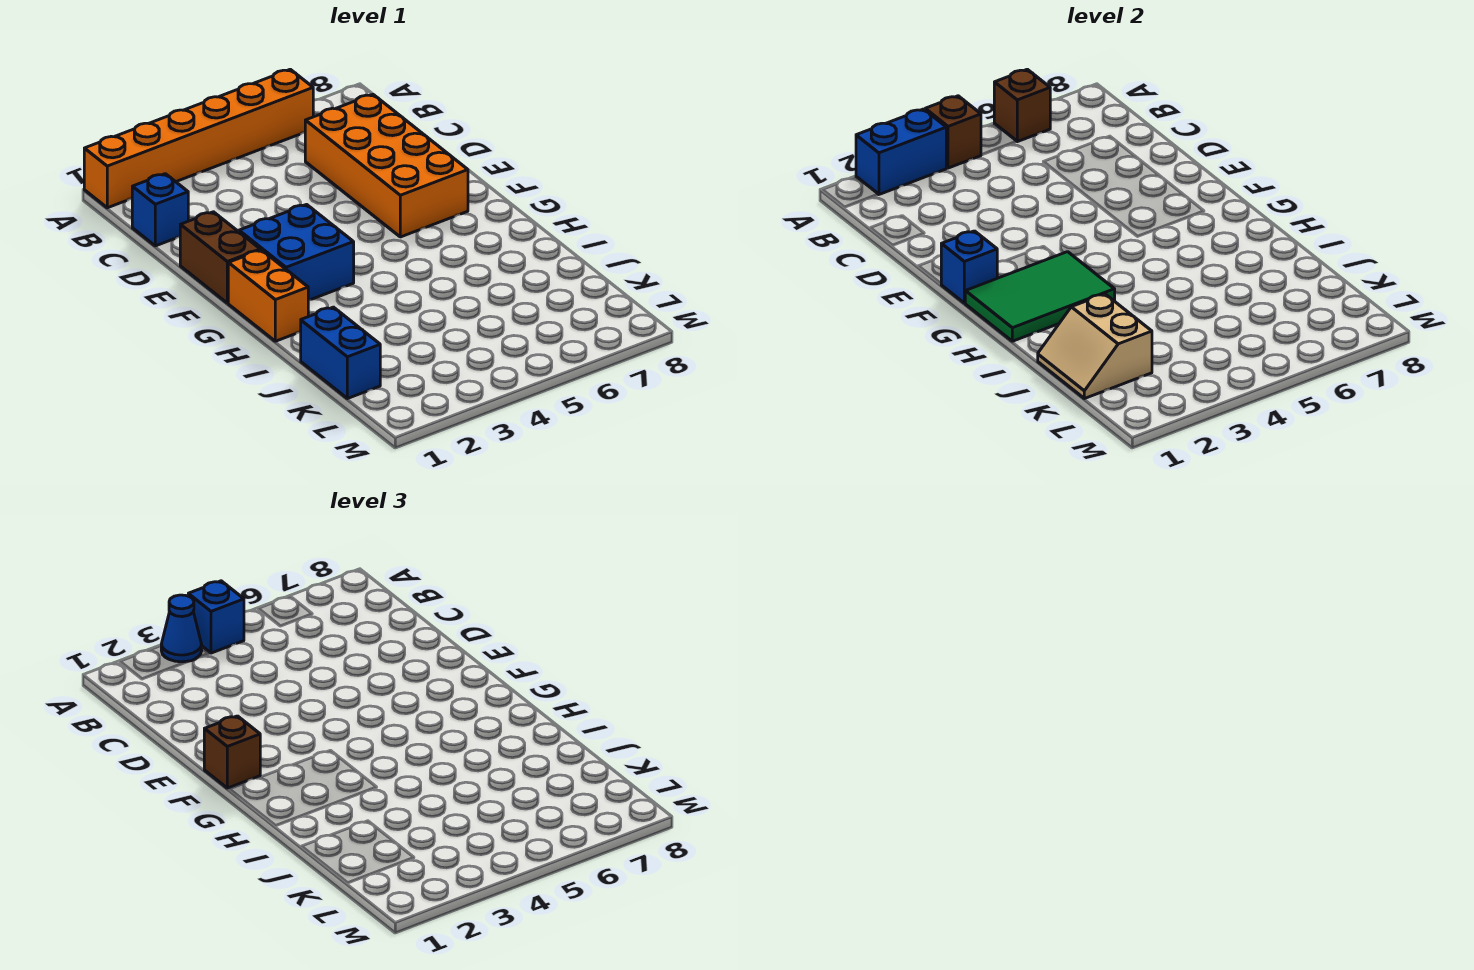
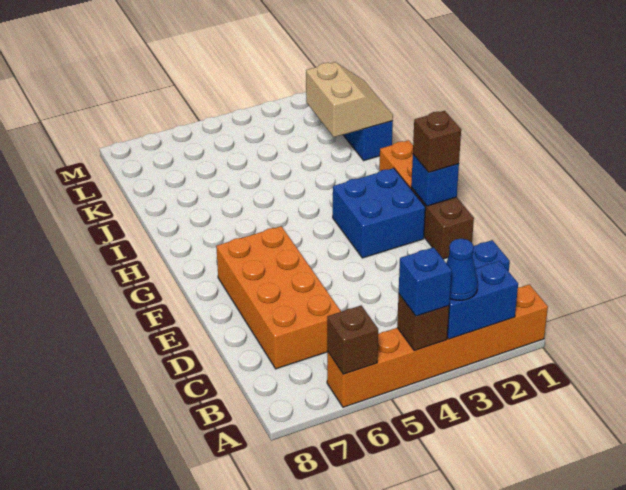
green 2x3 tile [965,252,1115,341] -> none

